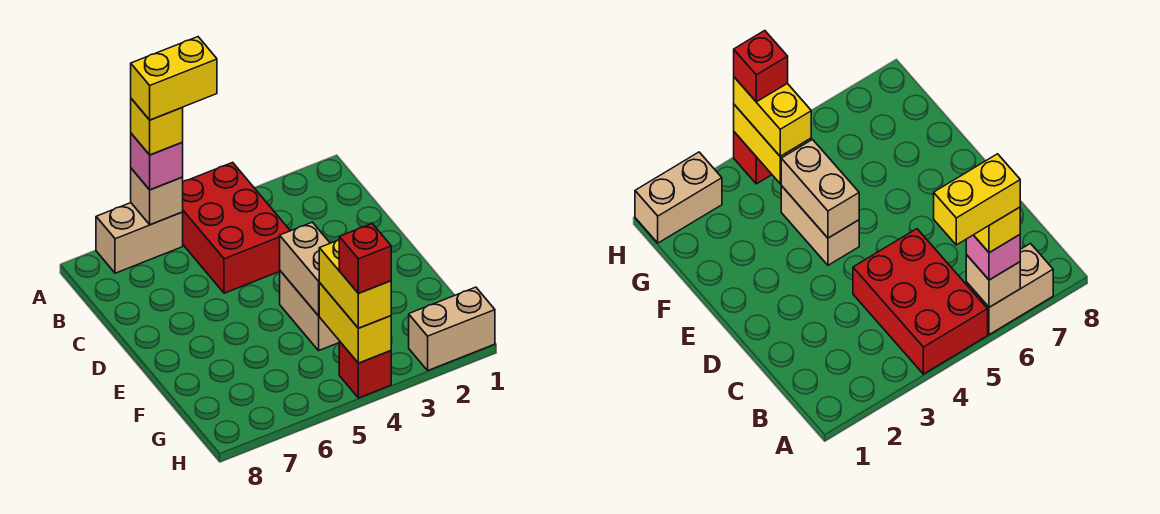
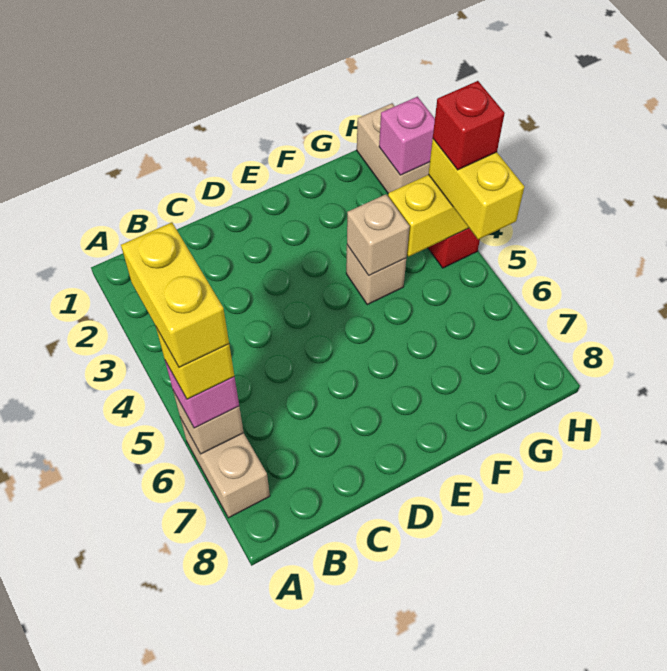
red 2x3 brick [183,162,290,293] -> none
tan 1x2 brick [280,271,339,350] -> tan 1x1 brick [346,245,406,305]
tan 1x2 brick [280,222,330,316] -> tan 1x1 brick [347,194,410,275]
yellow 1x2 brick [319,240,391,328] -> yellow 1x2 brick turned to [428,139,524,240]
none -> pink 1x1 brick [379,97,435,175]

